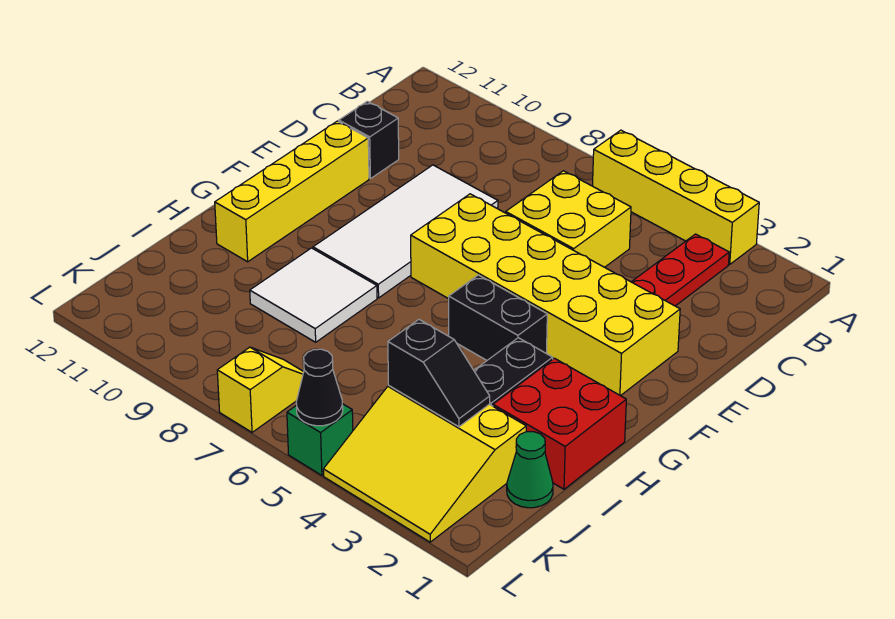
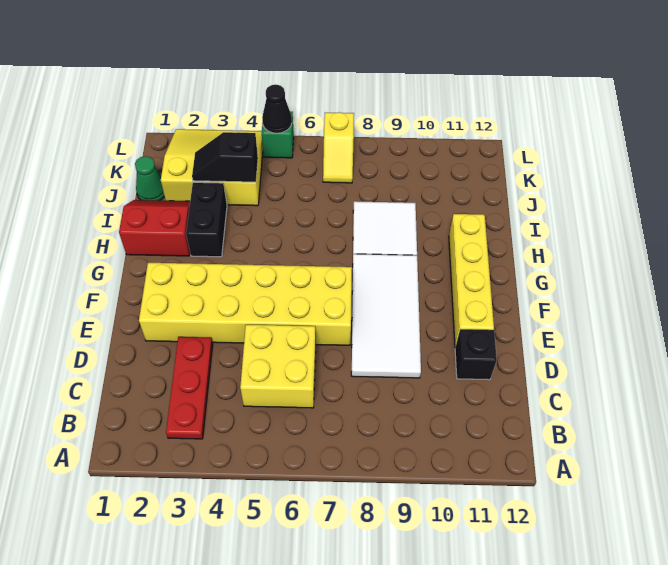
yellow 1x4 brick [593,130,759,264] -> none
black 1x2 brick [449,275,547,360] -> none
red 2x2 brick [493,358,626,489] -> red 2x2 slope [119,200,190,256]

